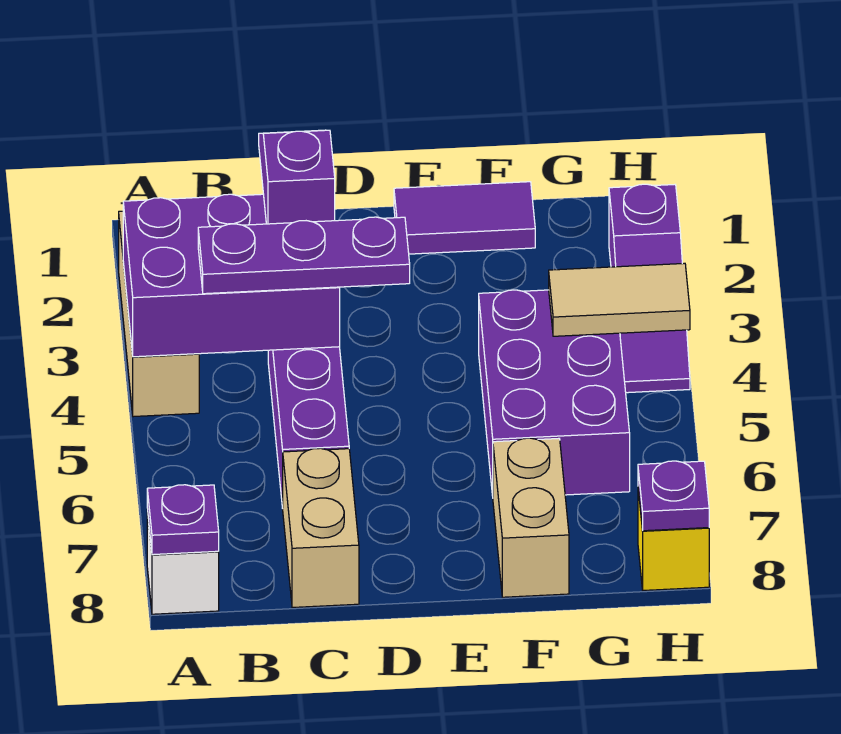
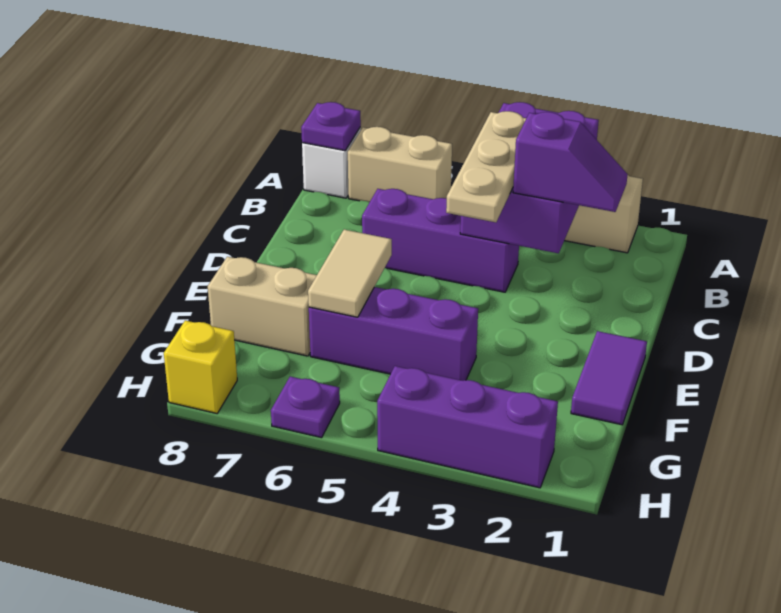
purple 1x3 plate [198,217,410,294] -> tan 1x3 plate [446,111,526,222]
tan 1x2 brick [283,448,359,607] -> tan 1x2 brick moved to [348,127,452,202]
purple 2x3 brick [479,290,630,496] -> purple 1x3 brick [309,287,478,381]
tan 1x2 tile [549,263,690,336] -> tan 1x2 tile moved to [308,230,392,317]
purple 1x3 slope [609,184,690,393] -> purple 1x3 brick [377,366,558,488]
purple 1x1 plate [638,461,709,531] -> purple 1x1 plate moved to [271,377,340,438]

